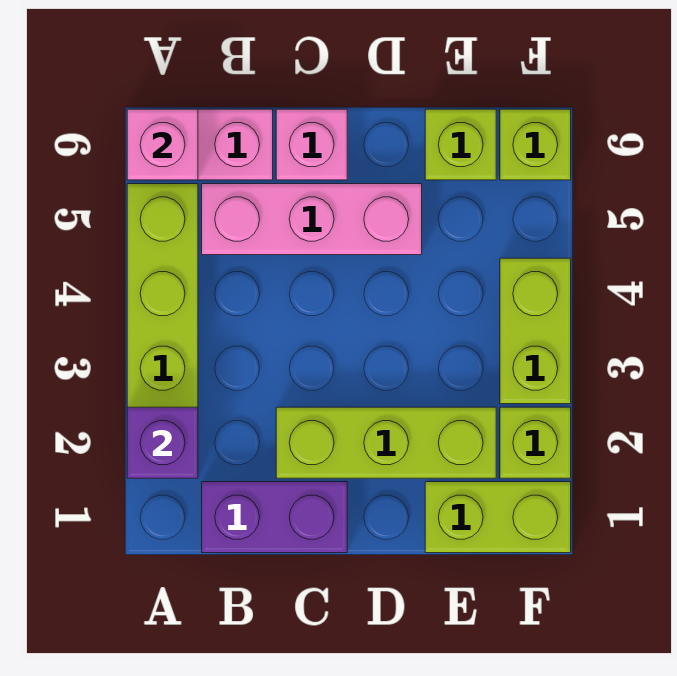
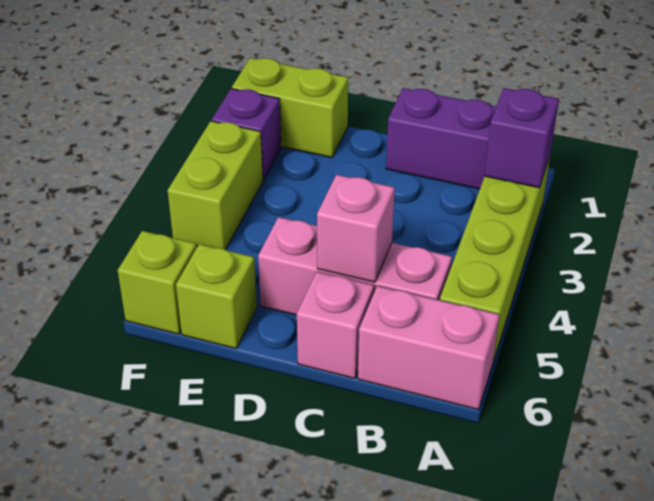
pink 1x1 brick [127,109,198,180] -> pink 1x1 brick moved to [317,175,395,282]
lime 1x3 brick [276,407,496,478] -> none
lime 1x1 brick [500,407,571,478] -> purple 1x1 brick [212,89,281,180]

